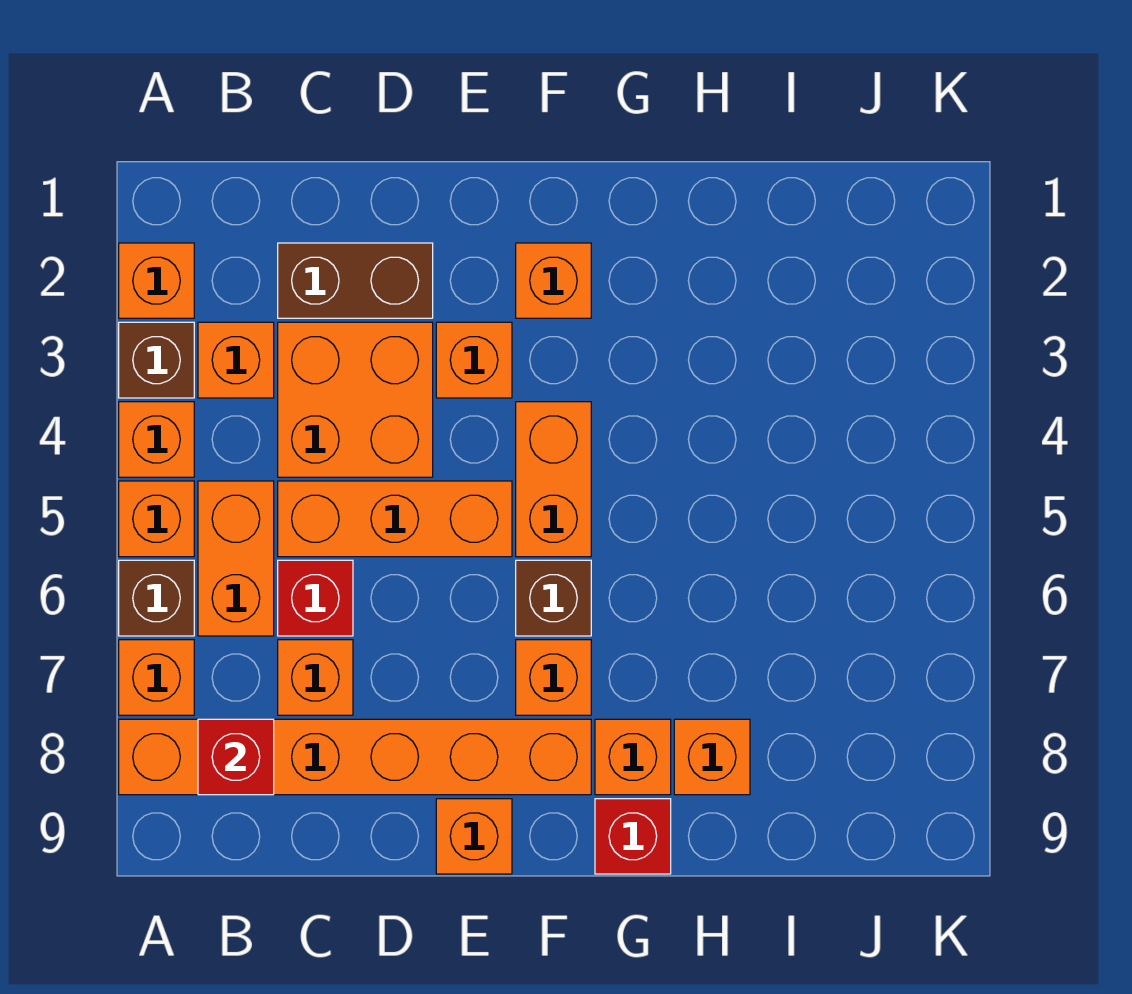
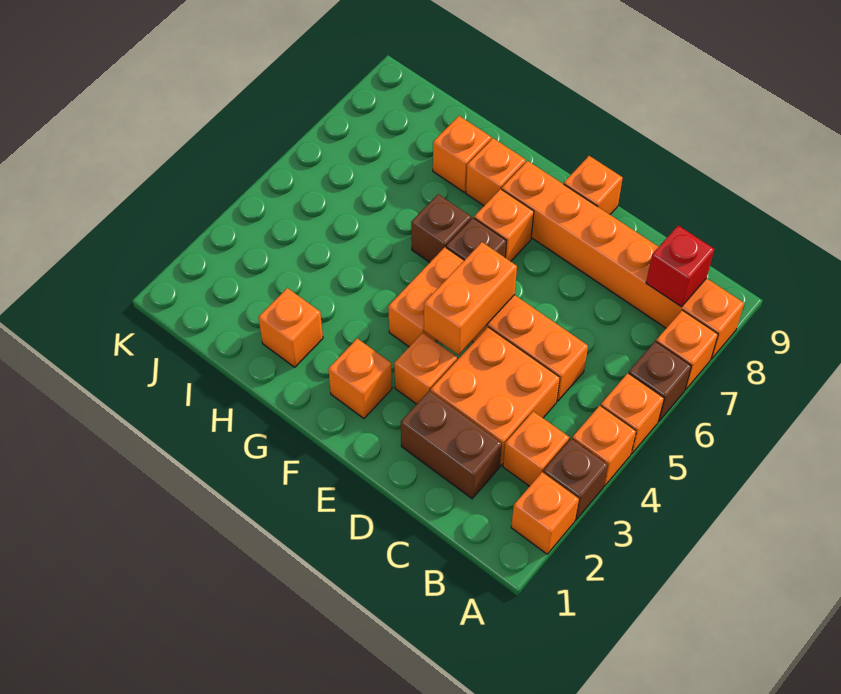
orange 1x2 brick [198,481,274,636] -> orange 1x2 brick moved to [424,242,517,355]
red 1x1 brick [278,560,353,636] -> none
orange 1x1 brick [278,640,353,715] -> orange 1x1 brick moved to [258,288,323,367]
none -> brown 1x1 brick [411,194,471,262]
red 1x1 brick [595,799,671,874] -> none

